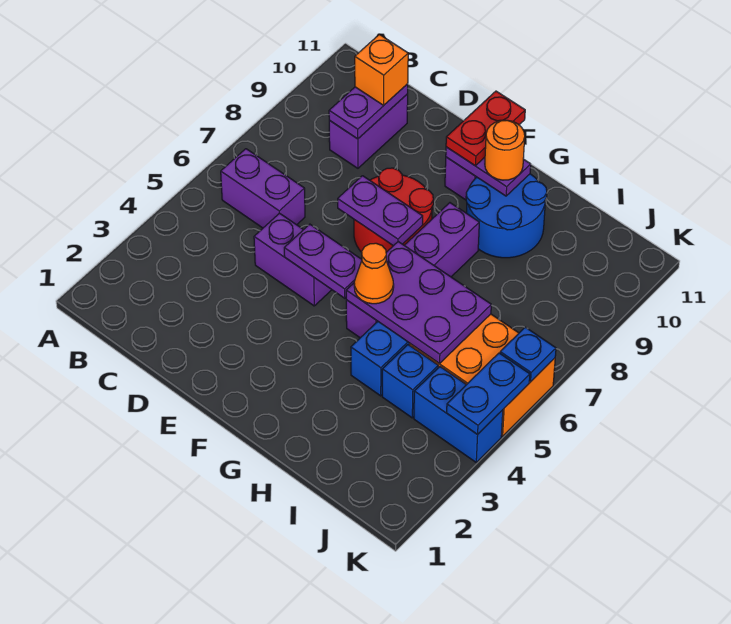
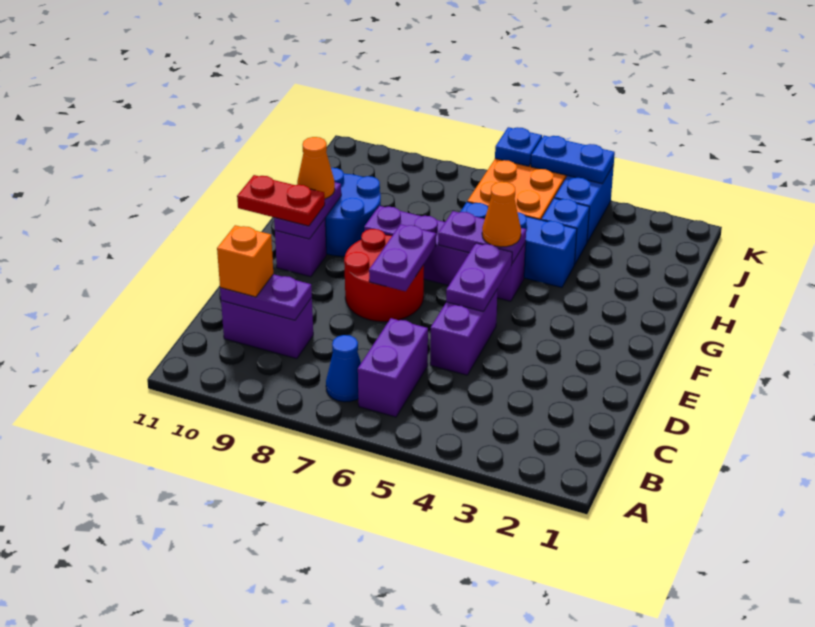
none -> blue 1x1 cone [326,335,361,402]
purple 2x3 plate [346,242,491,363] -> purple 1x2 plate [438,211,526,263]
orange 1x1 round brick [485,120,525,180] -> orange 1x1 cone [297,137,335,199]

